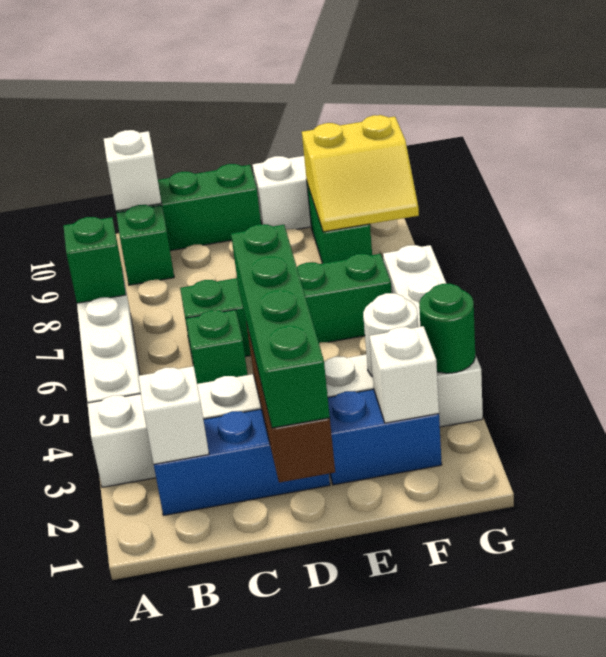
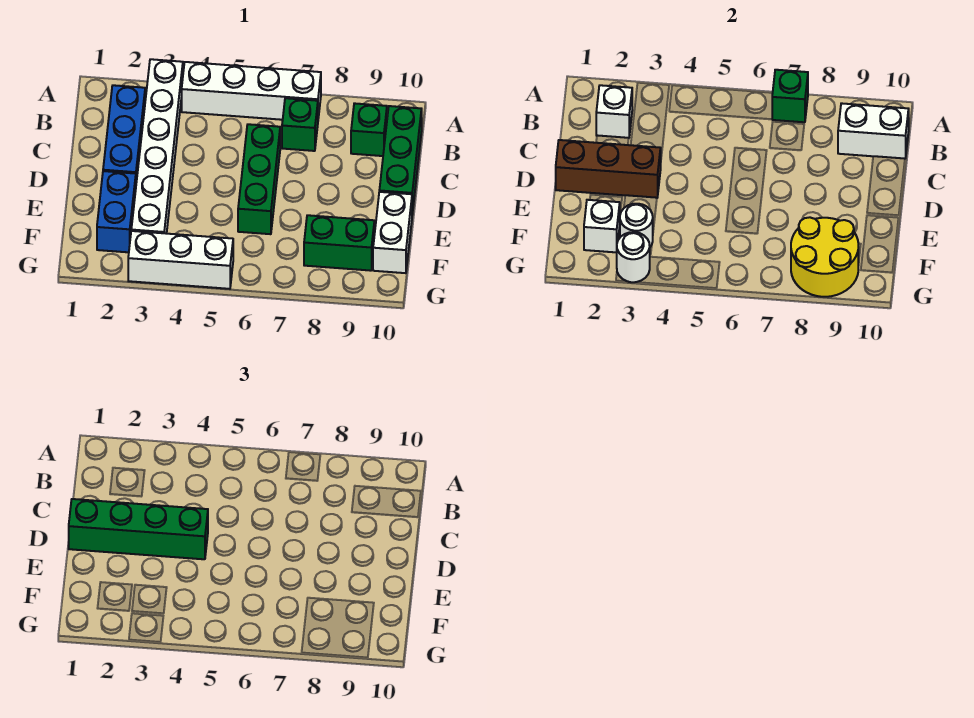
white 1x1 brick [104,130,161,211] -> white 1x2 brick [838,103,909,159]
green 1x1 brick [186,310,248,384] -> green 1x1 brick moved to [282,98,318,151]
green 1x4 brick [180,254,392,357] -> green 1x3 brick [238,124,280,234]
yellow 2x2 slope [302,115,419,232] -> yellow 2x2 round brick [791,217,858,297]
white 1x4 brick [383,245,483,427] -> white 1x3 brick [128,231,233,289]
green 1x1 round brick [419,284,475,373] -> white 1x1 round brick [617,232,650,282]

